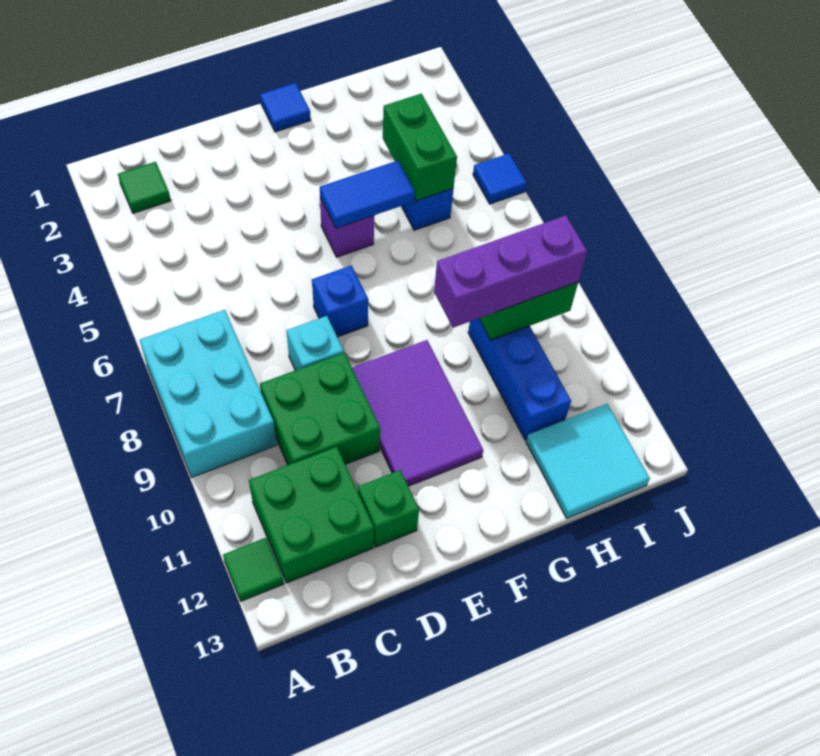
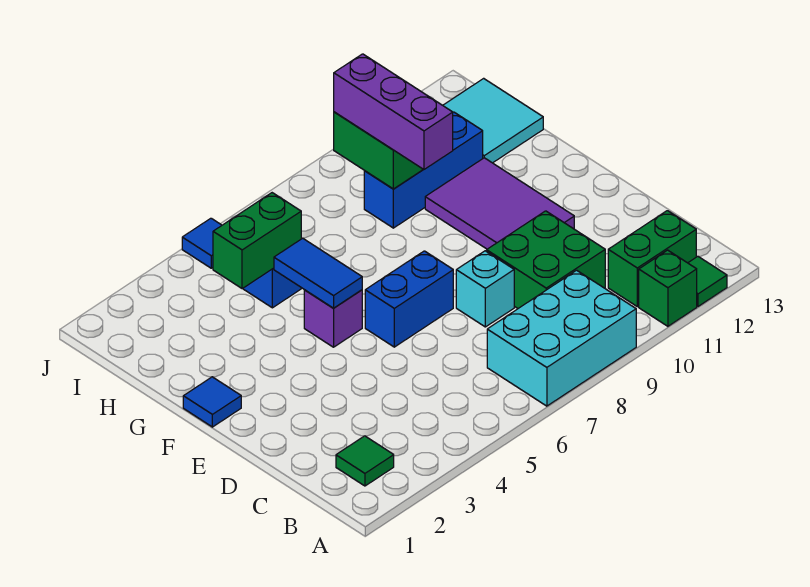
green 2x2 brick [249,447,374,583] -> green 1x2 brick [608,211,696,307]
green 1x1 brick [358,470,419,547] -> green 1x1 brick moved to [639,250,697,326]
blue 1x1 brick [312,265,368,337] -> blue 1x2 brick [365,251,453,347]
purple 2x3 tile [352,340,483,486] -> purple 2x3 tile turned to [425,158,574,249]

